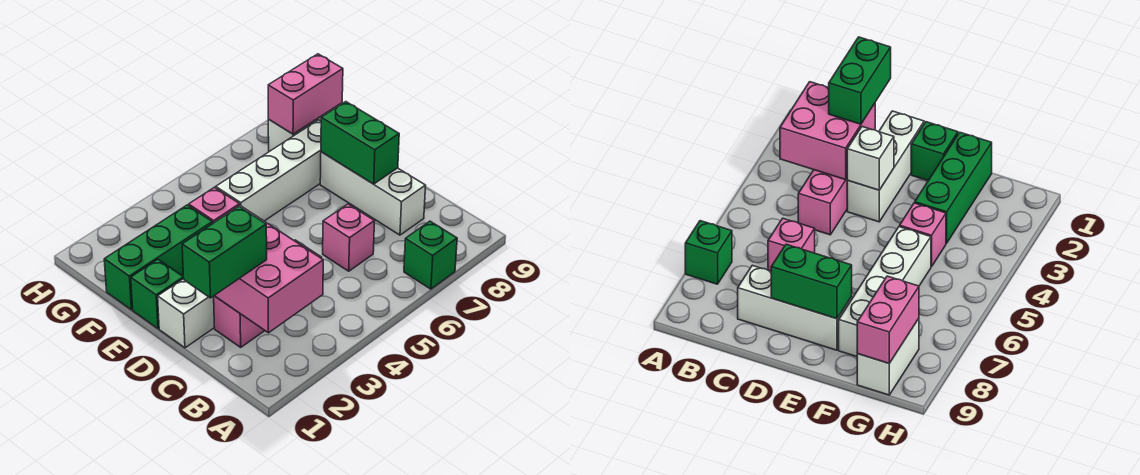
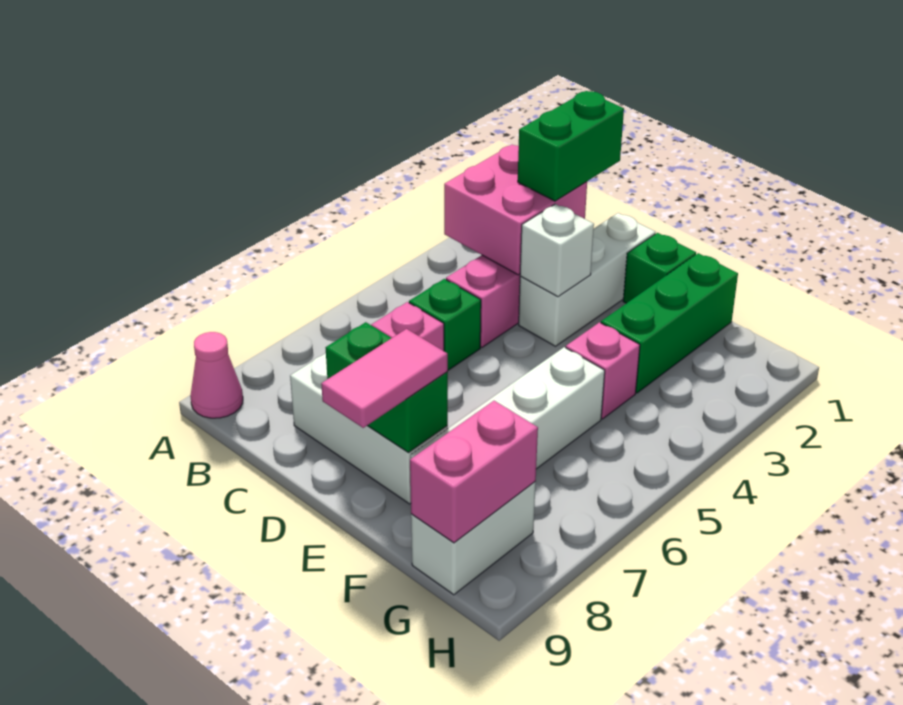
green 1x1 brick [404,221,457,289] -> green 1x1 brick moved to [409,279,481,370]
none -> pink 1x1 cone [190,332,243,418]
none -> pink 1x2 tile [321,329,448,428]

